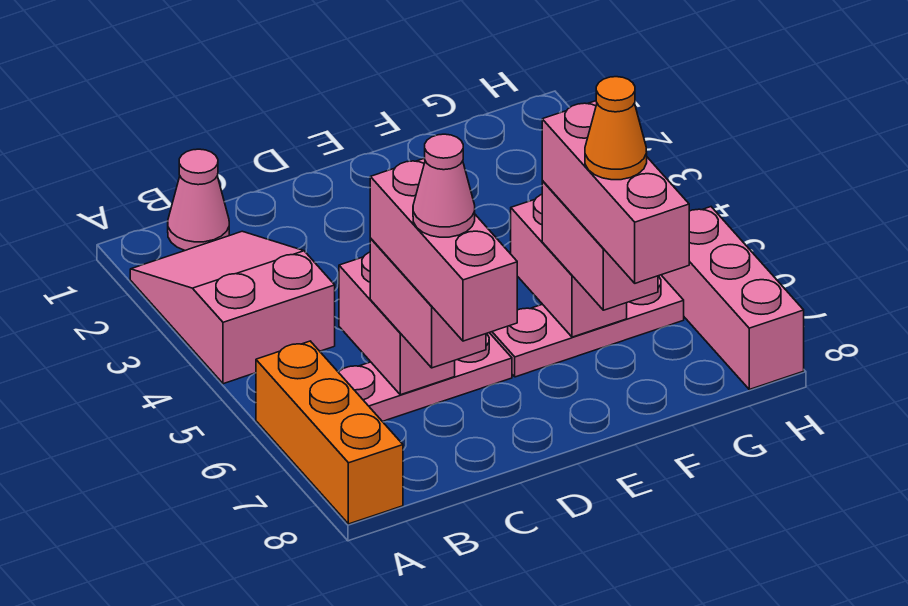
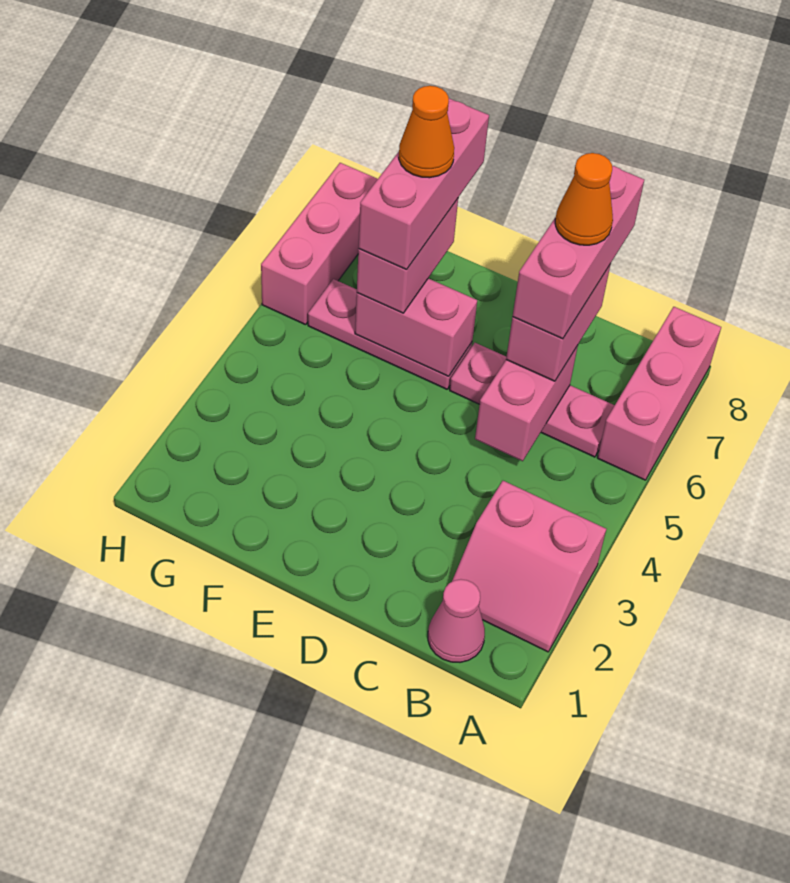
pink 2x3 slope [130,231,335,384] -> pink 2x2 slope [452,481,606,652]
orange 1x3 brick [256,341,403,524] -> pink 1x3 brick [597,307,721,480]
pink 1x1 cone [413,134,475,237] -> orange 1x1 cone [555,153,613,245]
pink 1x2 brick [511,194,627,337] -> pink 1x2 brick turned to [355,278,477,376]

